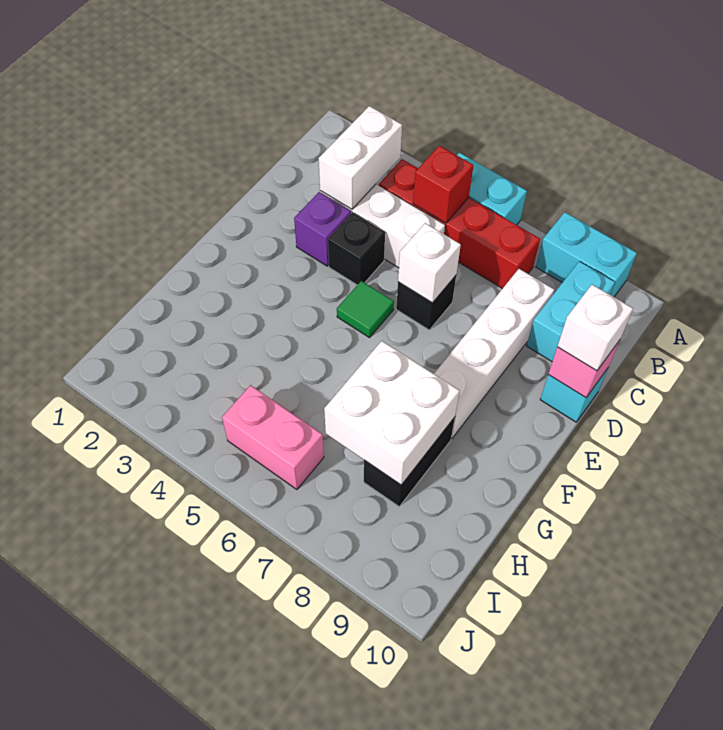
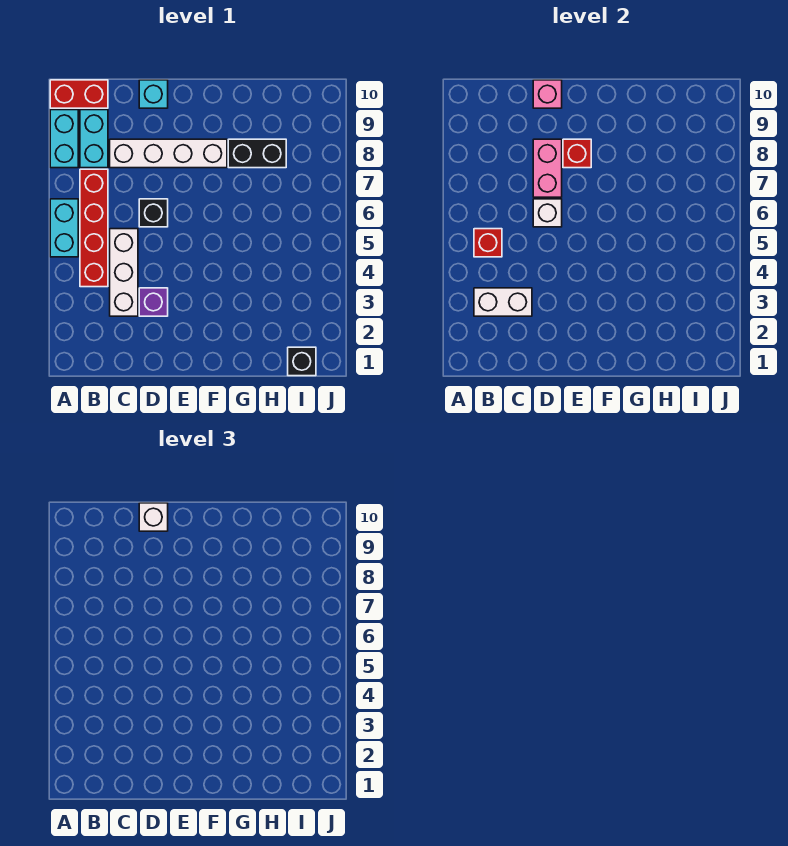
none -> red 1x2 brick [50,80,108,108]
cyan 1x2 brick [527,261,615,362] -> cyan 1x2 brick turned to [80,110,108,168]
black 1x1 brick [328,212,385,285] -> black 1x1 brick moved to [288,347,316,376]
green 1x1 tile [337,281,394,338] -> none
none -> red 1x1 brick [563,139,591,168]
white 2x2 brick [324,341,459,485] -> none
pink 1x2 brick [222,385,324,489] -> pink 1x2 brick moved to [533,139,562,197]

